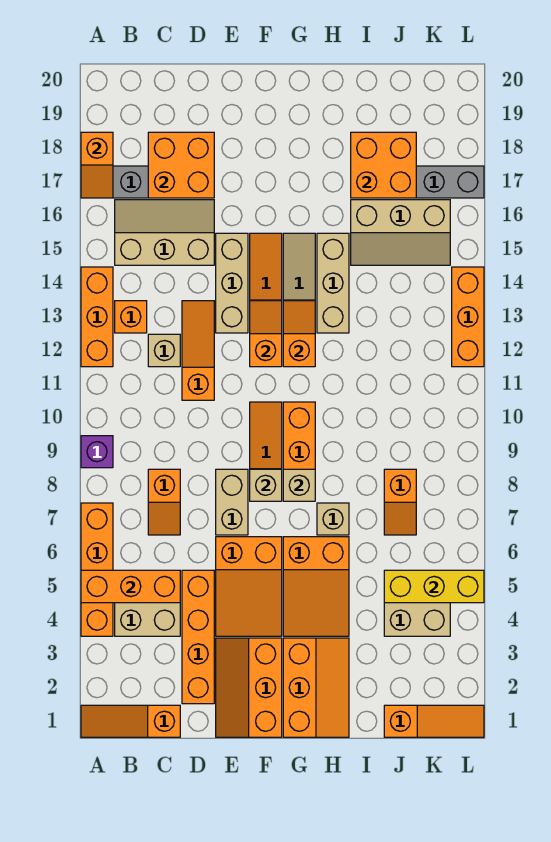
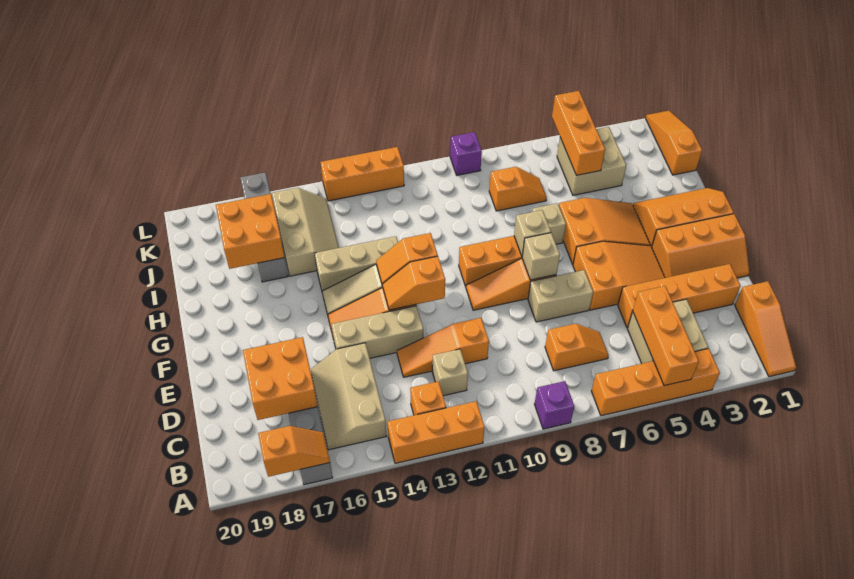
yellow 1x3 brick [384,570,484,603] -> orange 1x3 brick [552,91,605,175]
none -> purple 1x1 brick [450,132,482,175]

